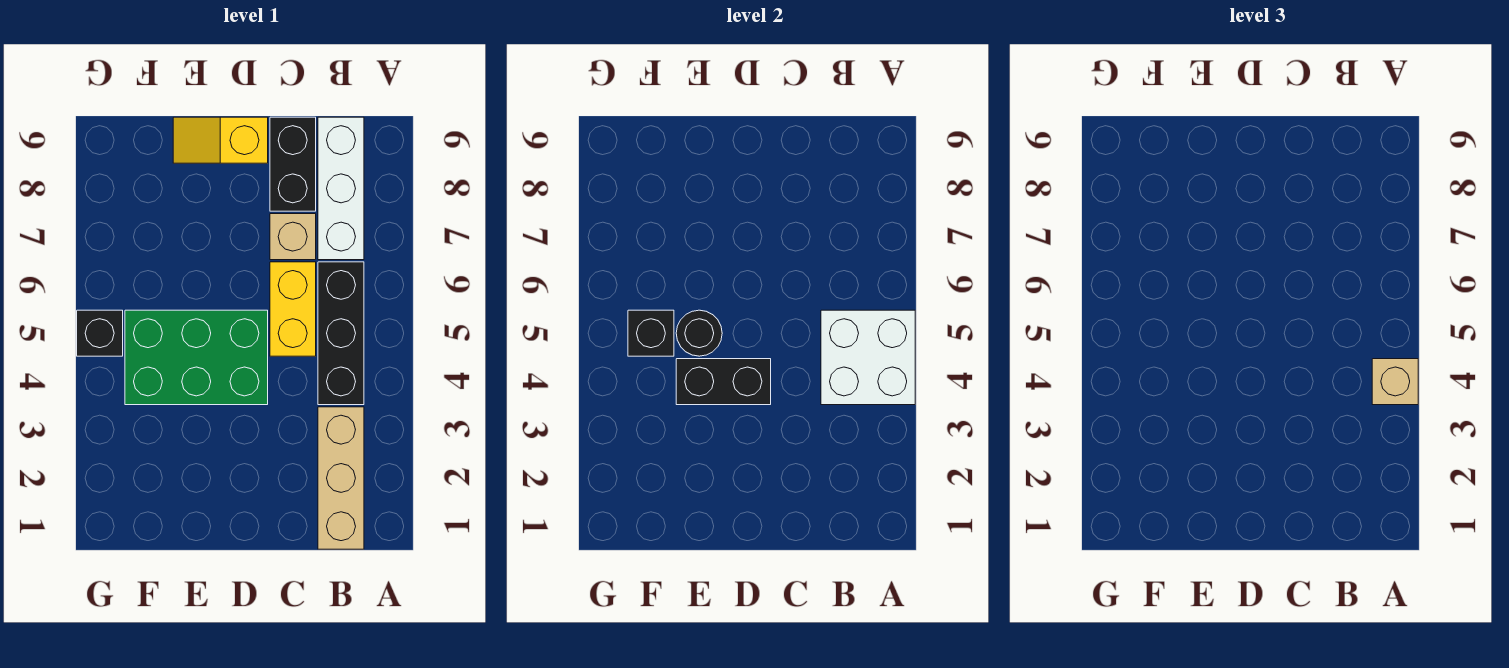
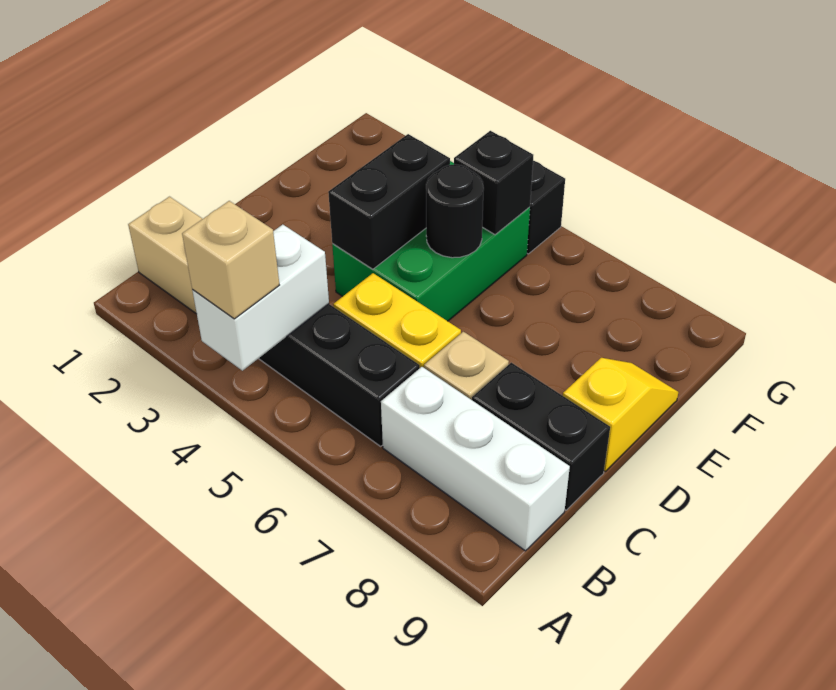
white 2x2 brick [821,310,915,405] -> white 1x2 brick [192,225,329,371]

